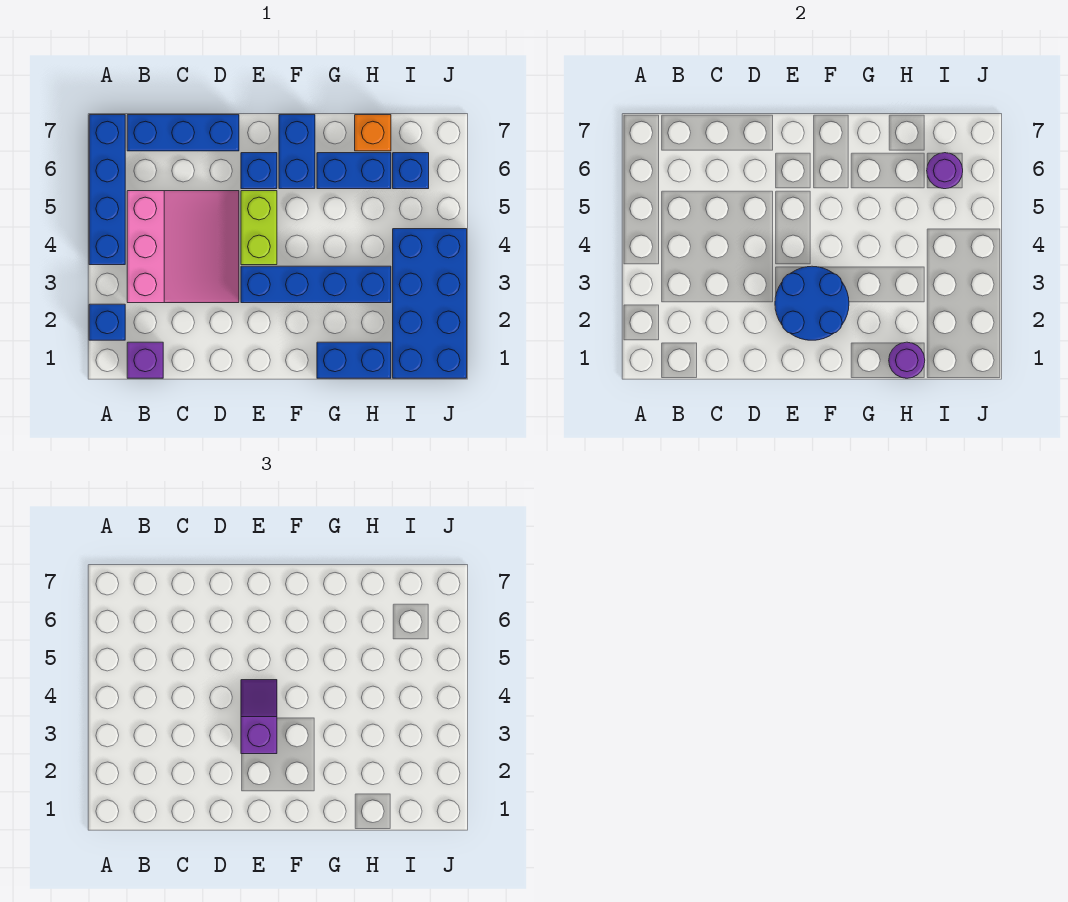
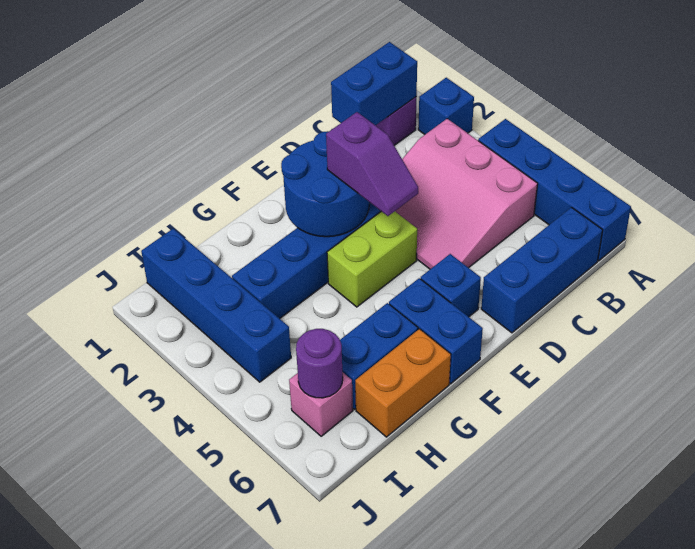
lime 1x2 brick [241,191,277,265] -> lime 1x2 brick turned to [327,211,417,307]
blue 1x2 brick [317,342,391,378] -> blue 1x2 brick moved to [331,42,417,125]
purple 1x1 round brick [889,342,925,378] -> none
orange 1x1 brick [355,115,391,151] -> orange 1x2 brick [355,329,451,437]
blue 2x4 brick [393,229,467,378] -> blue 1x4 brick [141,229,291,382]
blue 1x1 brick [393,153,429,189] -> pink 1x1 brick [289,372,353,436]

